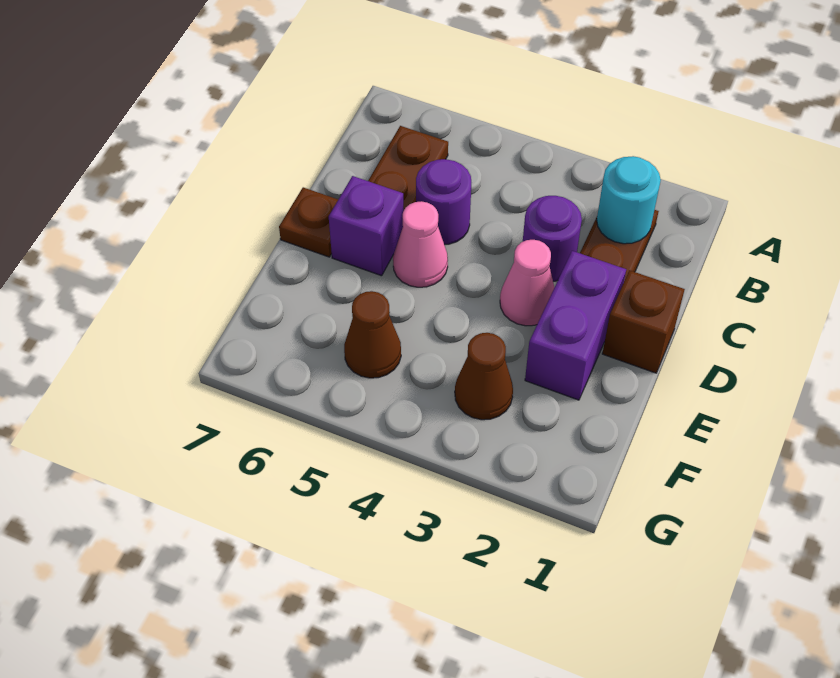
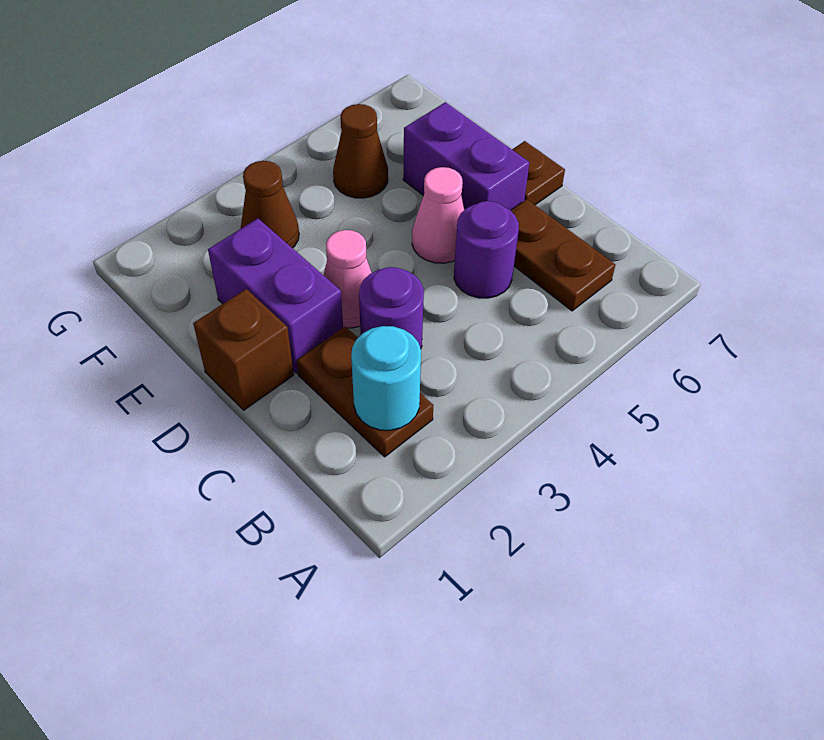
purple 1x1 brick [329,176,404,276] -> purple 1x2 brick [403,102,529,211]

